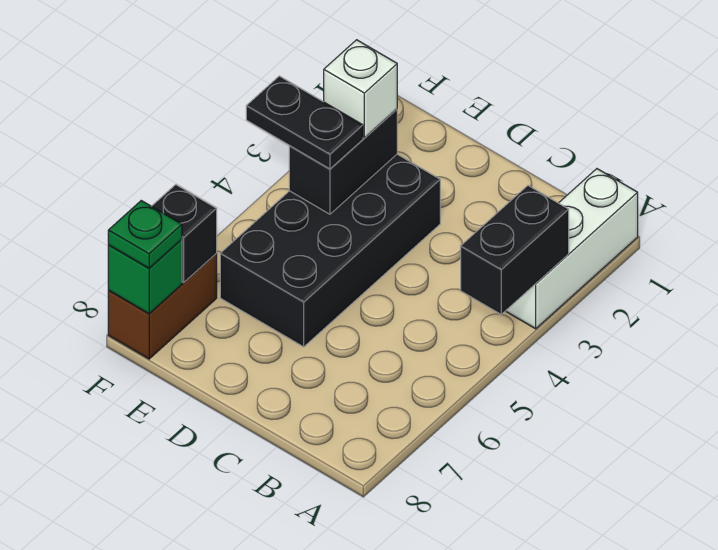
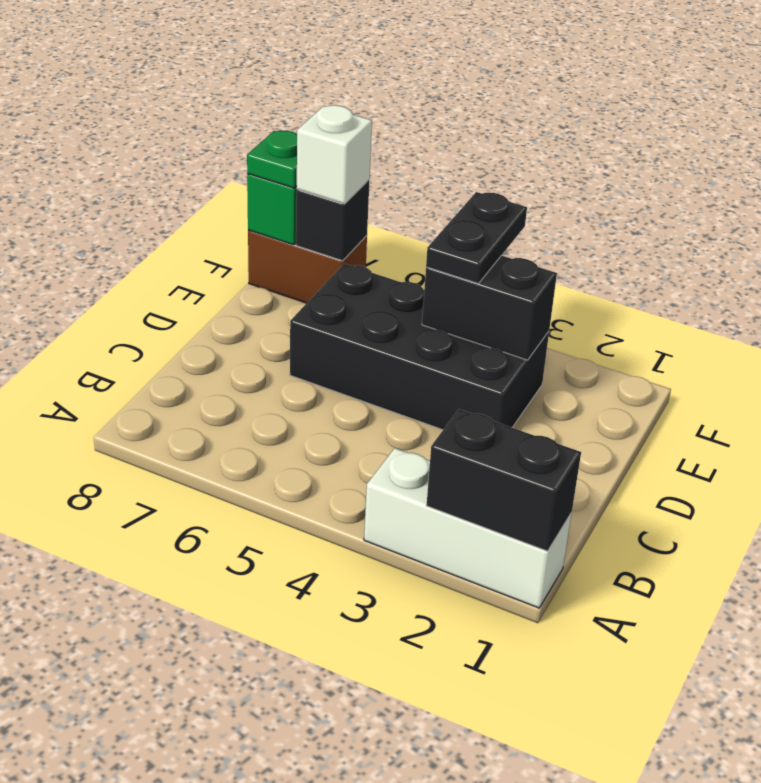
black 1x2 brick [461,186,569,314] -> black 1x2 brick moved to [426,409,581,551]
white 1x1 brick [324,40,397,138] -> white 1x1 brick moved to [297,105,372,204]

